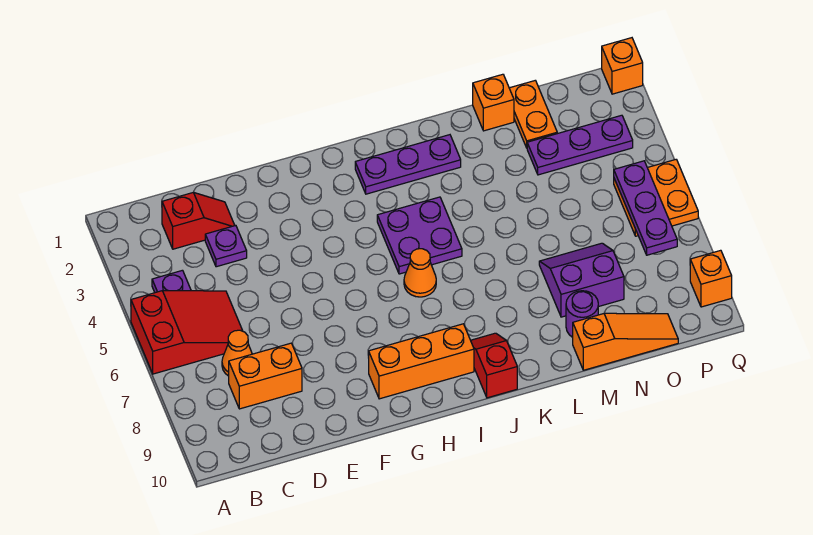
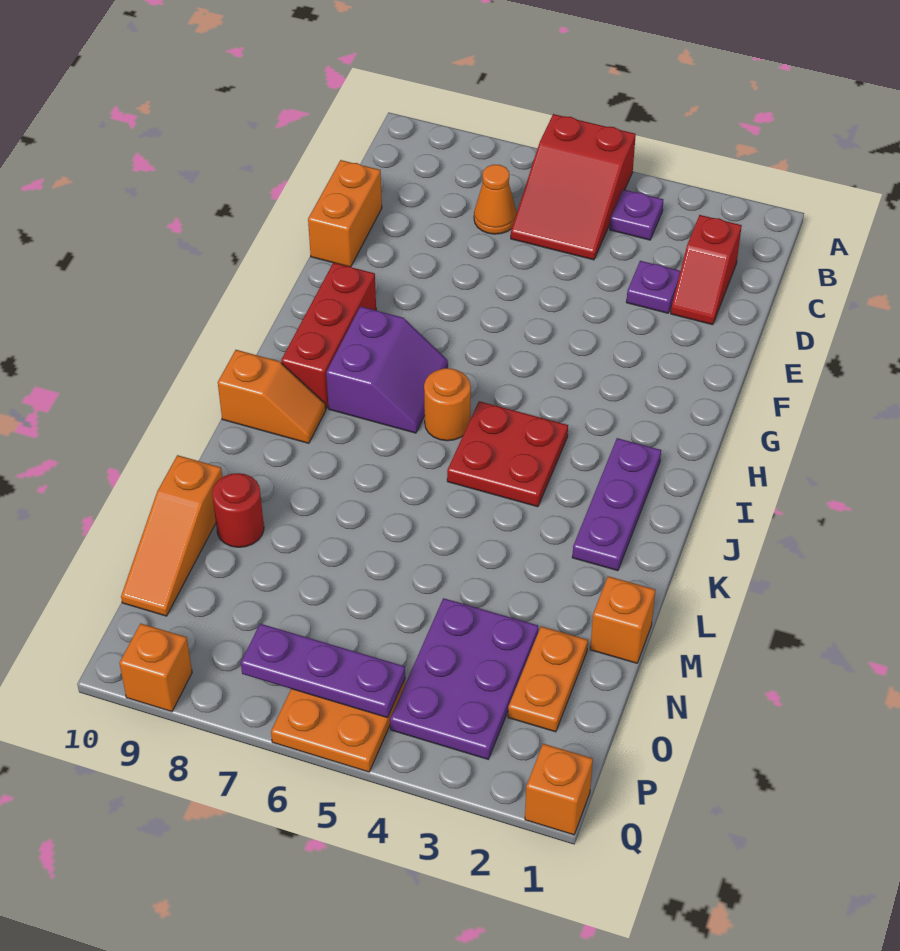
orange 1x2 brick [229,343,302,409] -> orange 1x2 brick moved to [308,160,382,267]
orange 1x3 brick [369,324,474,399] -> red 1x3 brick [281,263,376,409]
purple 2x2 plate [377,197,462,274] -> red 2x2 plate [447,401,568,507]
orange 1x1 cone [404,249,436,297] -> orange 1x1 round brick [424,368,471,441]
red 1x2 slope [471,333,517,398] -> orange 1x2 slope [218,350,326,443]
purple 2x2 slope [539,243,624,317] -> purple 2x2 slope moved to [326,306,448,433]
purple 1x1 round brick [566,291,598,337] -> red 1x1 round brick [212,473,264,547]
orange 1x2 plate [509,80,557,148] -> orange 1x2 plate turned to [508,626,588,732]
purple 1x3 plate [527,115,633,175] -> purple 2x3 plate [390,598,538,759]

